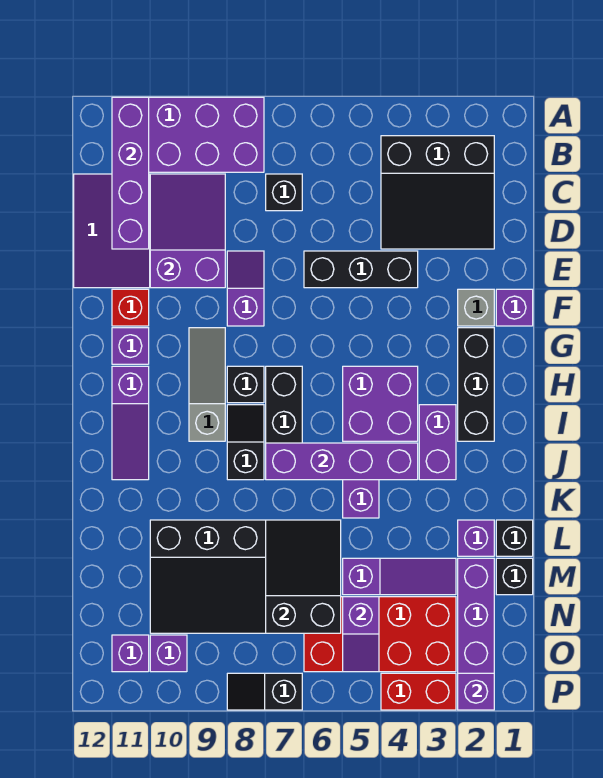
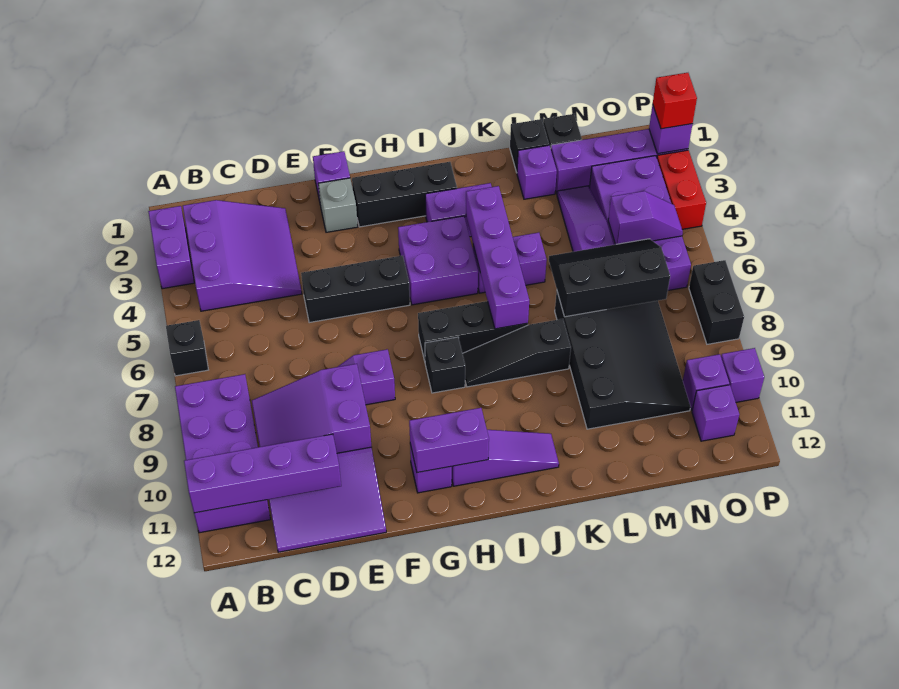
none -> purple 1x2 brick [148,206,194,289]
black 3x3 slope [381,136,494,249] -> purple 3x3 slope [183,200,302,311]
black 1x1 brick [266,174,302,211] -> black 1x1 brick moved to [166,320,208,376]
black 1x3 brick [304,251,418,288] -> black 1x3 brick turned to [301,256,410,323]
red 1x1 brick [112,289,149,326] -> red 1x1 brick moved to [653,73,697,129]
grey 1x3 slope [189,328,225,441] -> none
none -> purple 1x2 brick [409,408,489,472]
black 1x2 slope [227,405,264,480] -> black 1x3 slope [462,319,571,387]
black 2x3 slope [266,520,341,633] -> black 2x3 slope turned to [549,239,670,317]
red 2x4 brick [304,597,456,672] -> purple 2x4 brick [590,156,691,290]
black 1x2 slope [227,673,302,710] -> black 1x2 brick [689,260,744,344]
none -> purple 1x1 brick [721,348,764,402]

